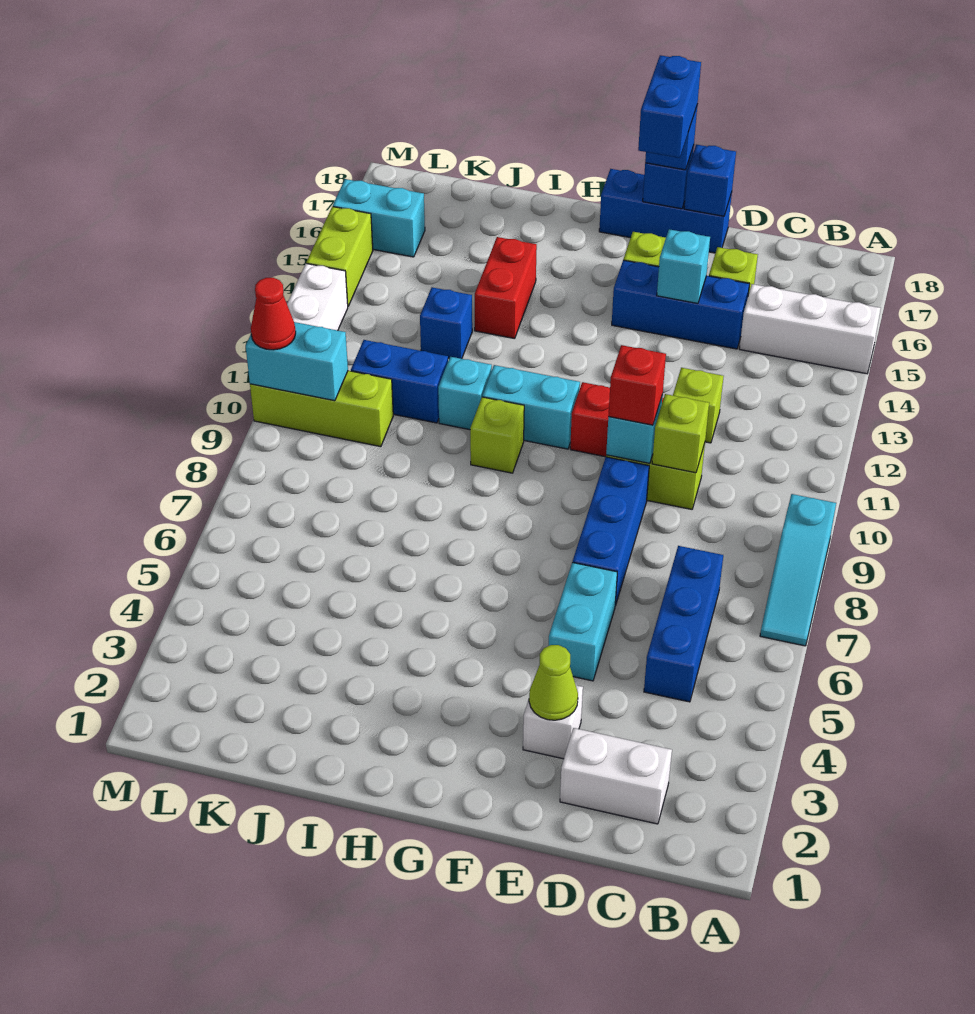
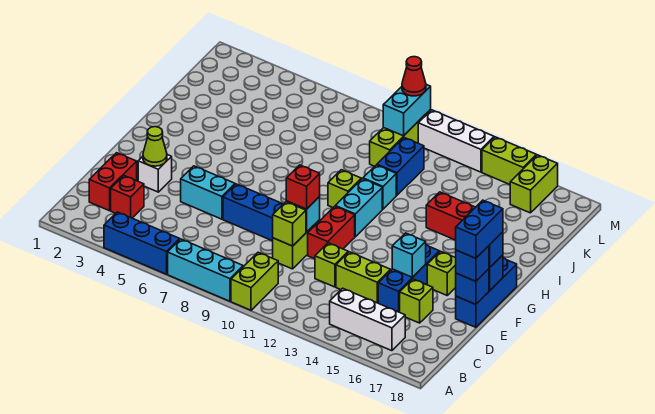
cyan 1x3 slope [760,494,836,646] -> cyan 1x3 brick [168,239,243,301]
none -> lime 1x2 brick [231,252,278,310]
white 1x3 brick [739,284,881,374] -> white 1x3 brick turned to [330,288,405,351]
white 1x2 brick [560,728,672,824] -> red 1x2 brick [89,153,137,211]
none -> red 1x1 brick [111,176,144,218]
blue 1x3 brick [644,546,723,702] -> blue 1x3 brick moved to [104,212,180,274]
none -> lime 1x2 brick [336,252,391,303]
blue 1x2 brick [638,55,701,158] -> blue 1x2 brick turned to [456,200,503,258]
blue 1x1 brick [420,287,472,359] -> blue 1x1 brick moved to [456,246,489,281]
cyan 1x2 brick [333,179,425,257] -> lime 1x2 brick [510,155,558,213]

